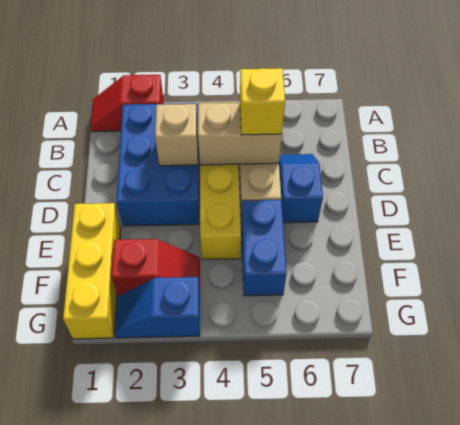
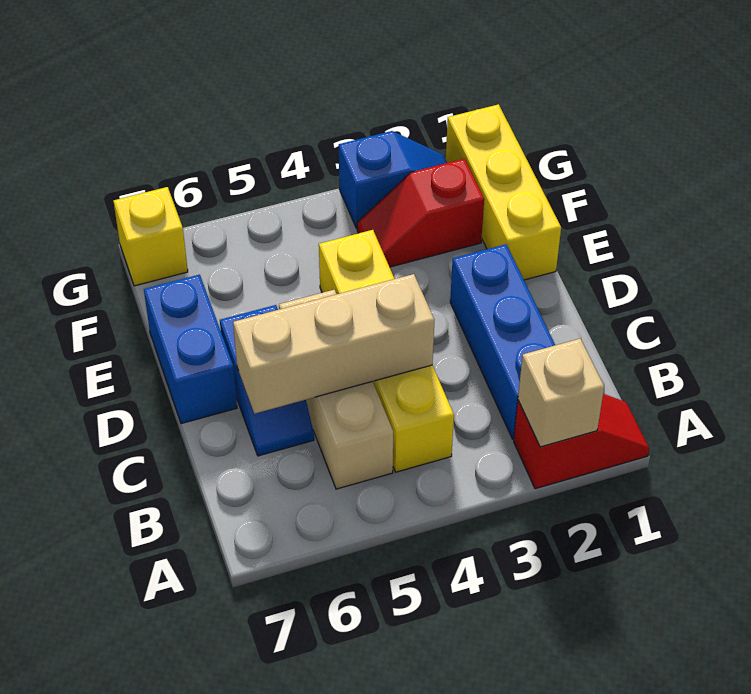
blue 2x3 brick [117,103,200,226] -> blue 1x3 brick [450,244,555,439]
tan 1x1 brick [155,104,198,166] -> tan 1x1 brick moved to [518,339,604,447]
tan 1x2 brick [198,103,282,165] -> tan 1x3 brick [233,274,434,414]
yellow 1x1 brick [240,68,285,135] -> yellow 1x1 brick moved to [113,187,188,286]
blue 1x2 brick [241,200,287,296] -> blue 1x2 brick moved to [144,275,237,424]

